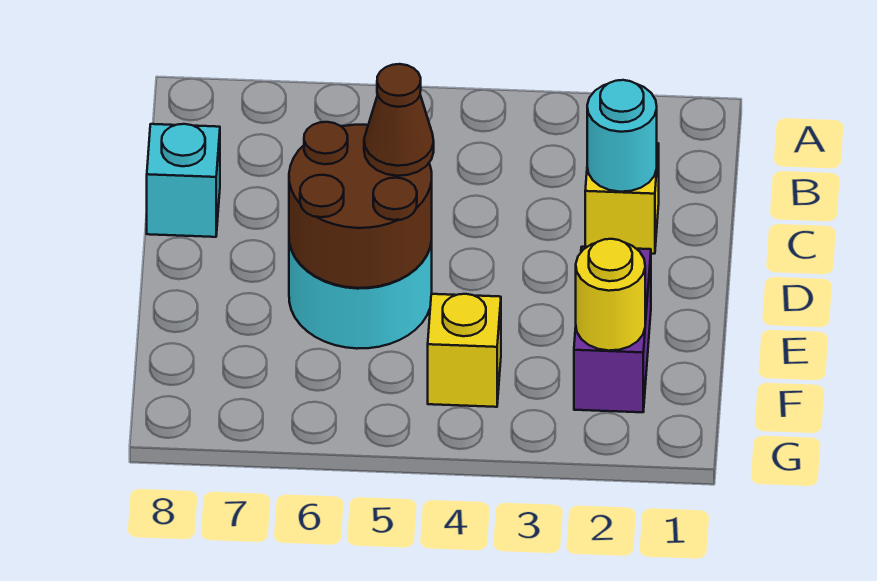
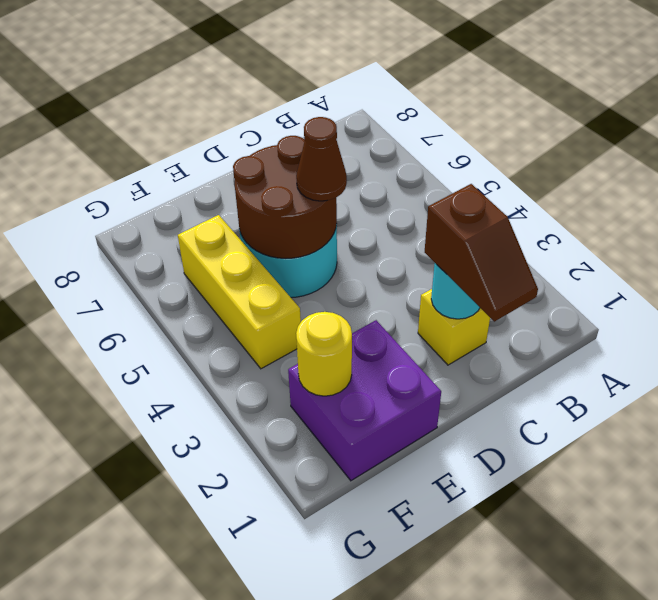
none -> brown 1x2 slope [425,184,538,322]
cyan 1x1 brick [147,124,220,237] -> none
purple 1x2 brick [574,247,651,412] -> purple 2x2 brick [288,320,441,481]
yellow 1x1 brick [428,294,501,407] -> yellow 1x3 brick [178,215,301,369]

